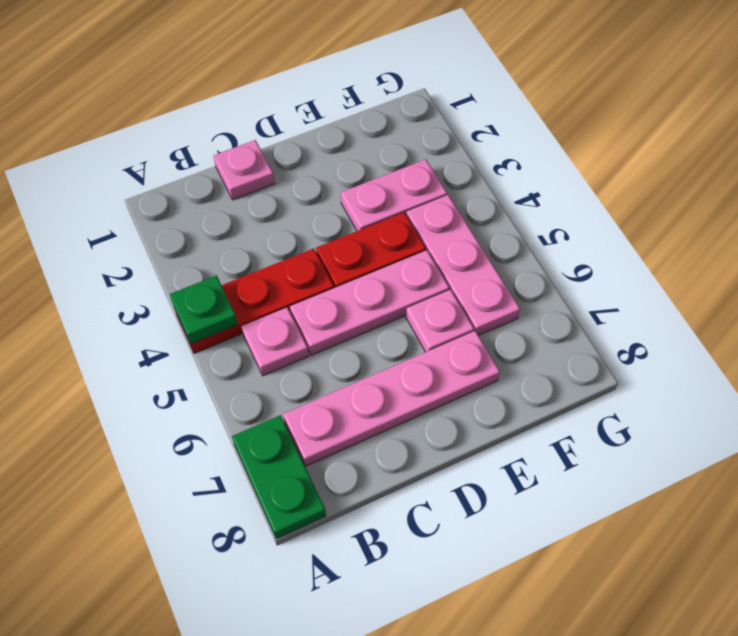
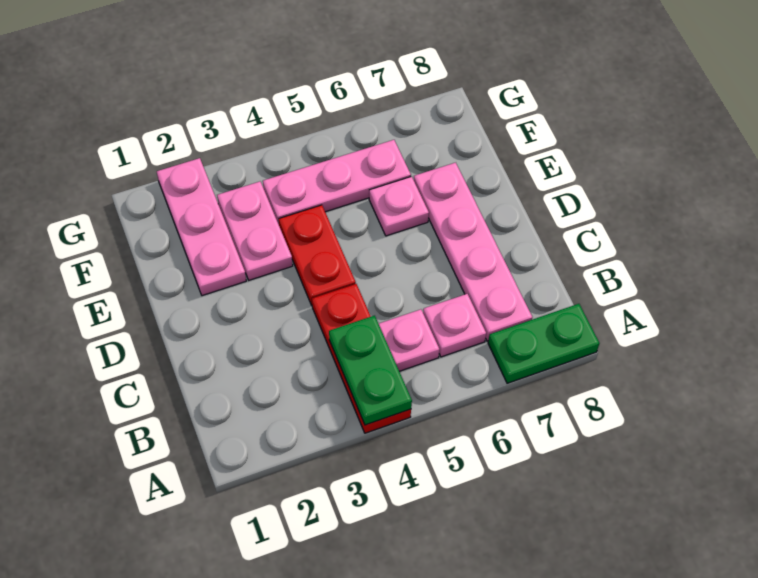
green 1x1 plate [170,276,238,344] -> green 1x2 plate [329,316,412,425]
pink 1x1 plate [214,140,275,200] -> pink 1x1 plate moved to [423,294,486,357]
pink 1x3 plate [290,250,449,355] -> pink 1x3 plate moved to [157,158,246,296]

